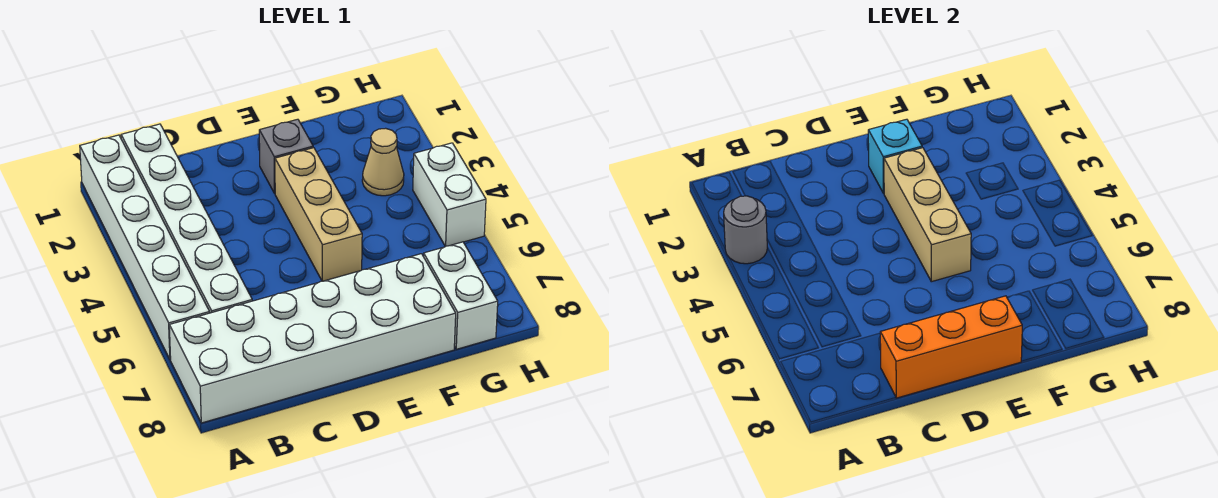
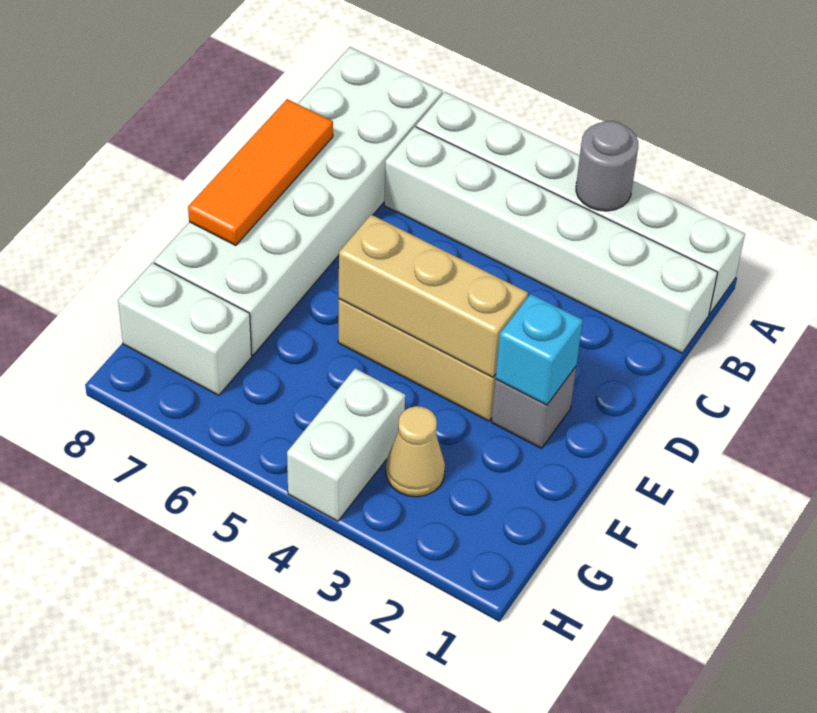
orange 1x3 brick [880,296,1022,398] -> orange 1x3 tile [188,99,333,245]
white 1x2 brick [413,143,486,246] -> white 1x2 brick turned to [287,368,405,521]

